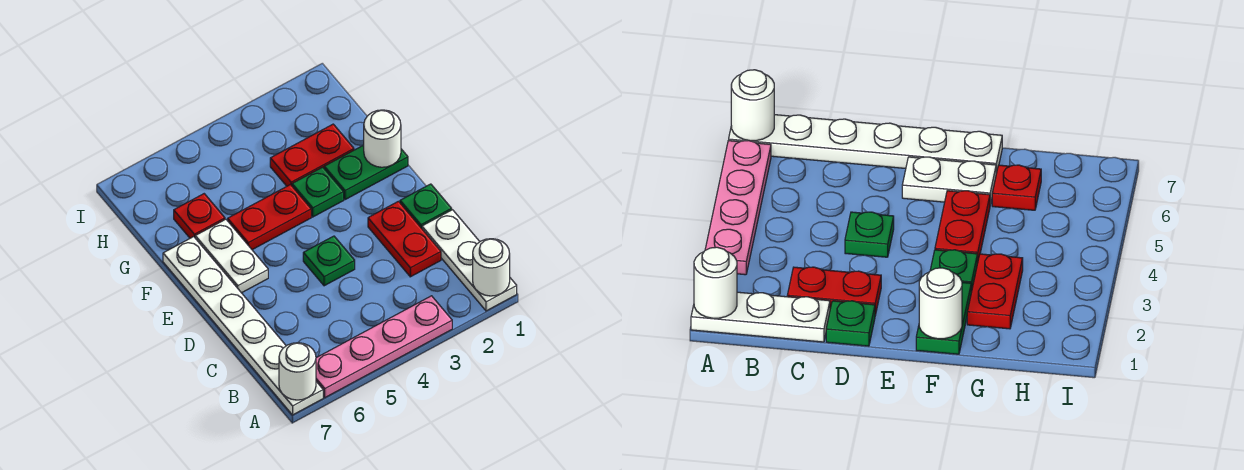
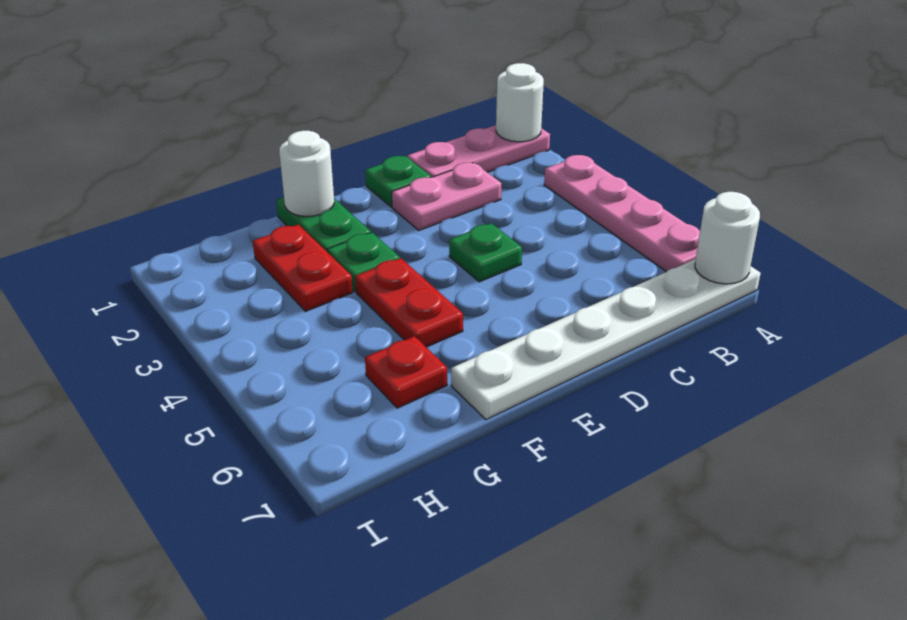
white 1x3 plate [422,210,517,311] -> pink 1x3 plate [407,125,550,177]
red 1x2 plate [368,201,441,277] -> pink 1x2 plate [392,163,502,230]
white 1x2 plate [195,219,268,293] -> none

